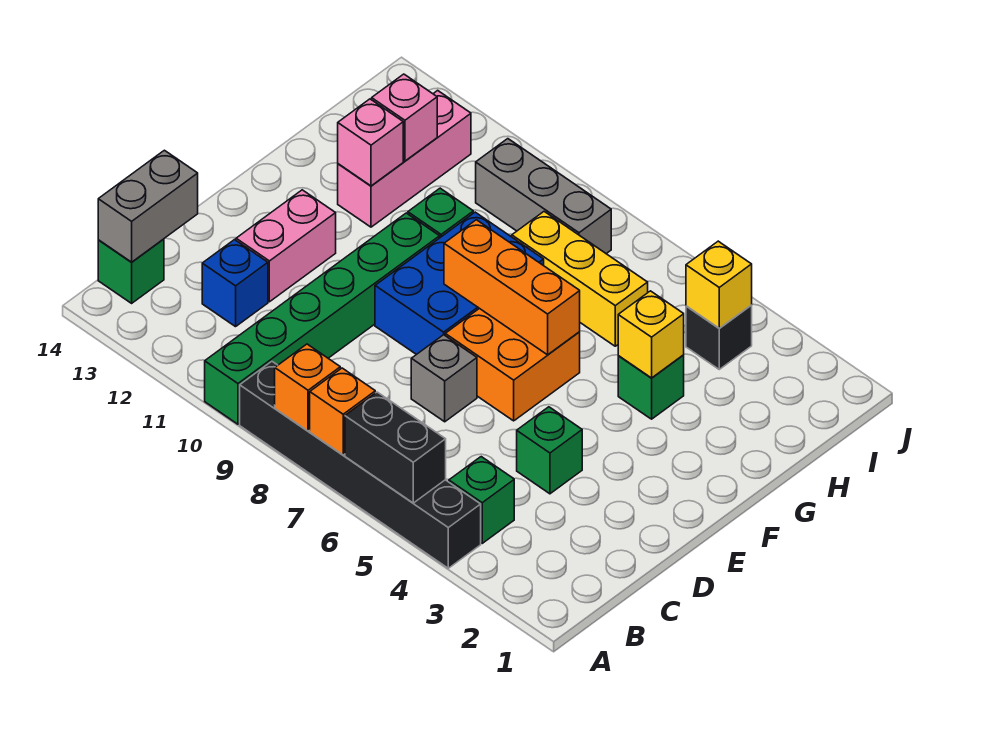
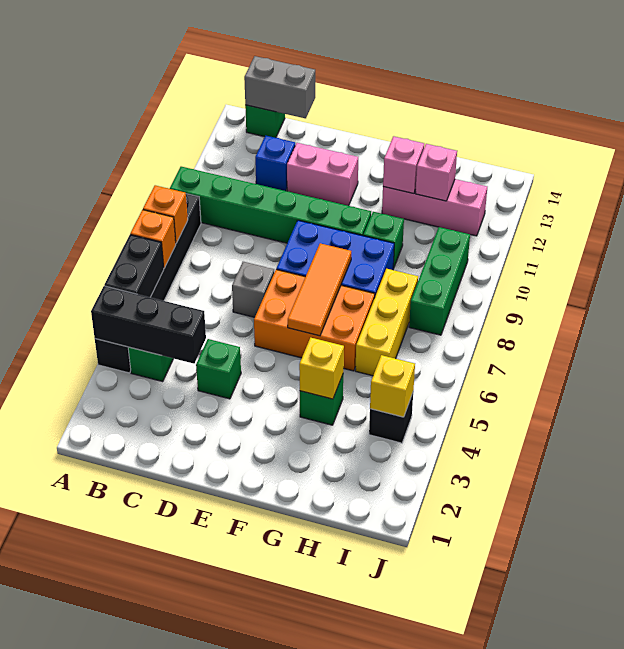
none -> black 1x3 brick [91,286,206,364]
orange 2x2 brick [445,308,580,421] -> orange 2x3 brick [254,270,375,371]
orange 1x3 brick [444,220,580,355] -> orange 1x3 tile [288,243,351,336]
grey 1x3 brick [476,139,611,254] -> green 1x3 brick [409,227,470,335]

